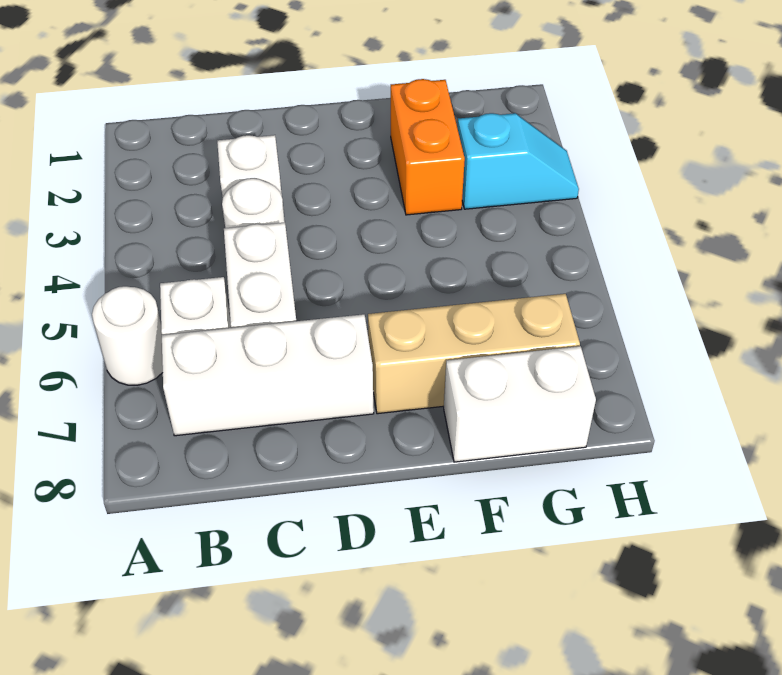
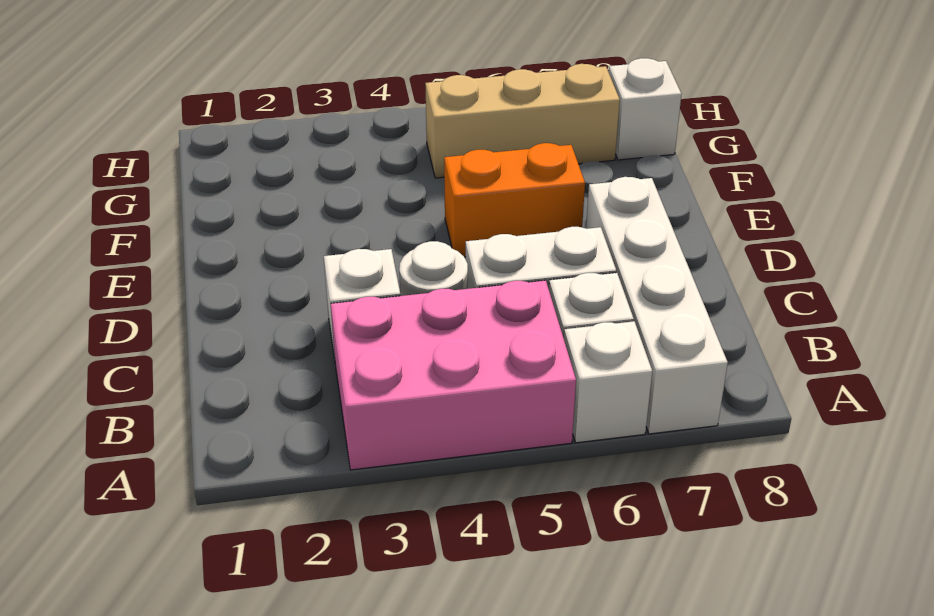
none -> pink 2x3 brick [331,280,576,470]
white 1x1 round brick [92,286,163,385] -> white 1x1 brick [564,321,652,443]
white 1x3 brick [162,314,374,436] -> white 1x4 brick [586,177,728,434]
tan 1x3 brick [368,294,580,414] -> tan 1x3 brick turned to [425,64,620,178]
orange 1x2 brick [391,79,465,215] -> orange 1x2 brick moved to [444,143,585,257]
white 1x2 brick [444,346,596,462] -> white 1x1 brick [609,58,681,160]
cyan 1x2 slope [457,113,579,209] -> none

